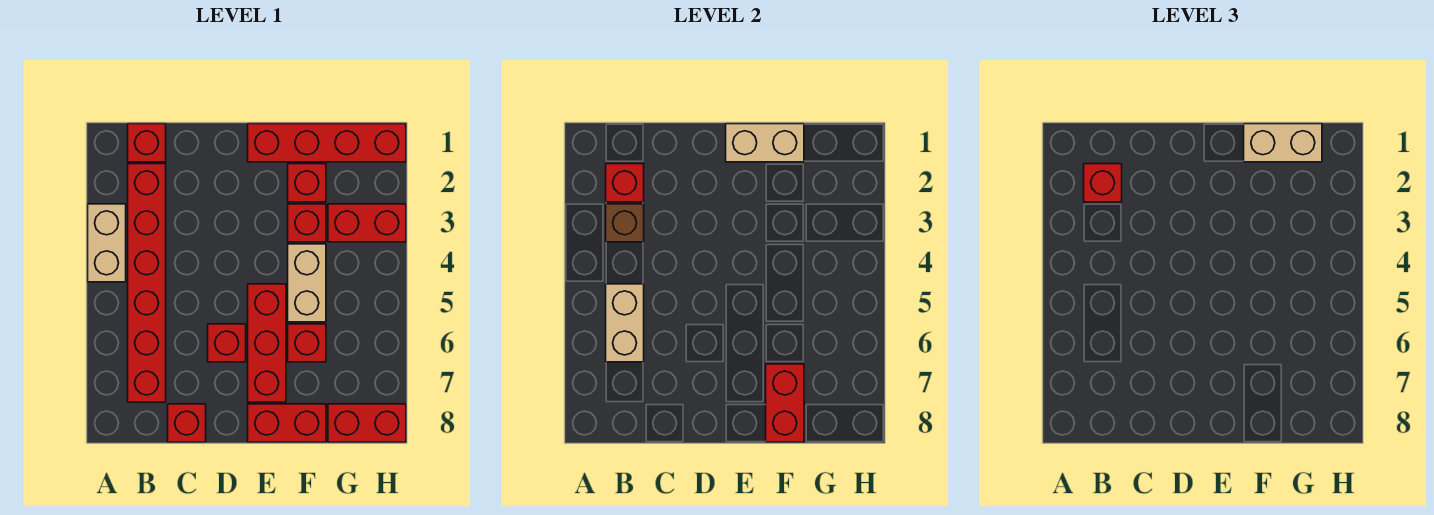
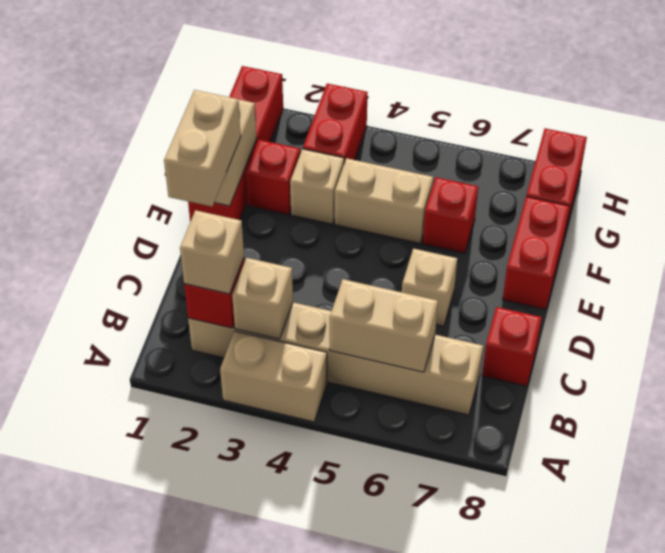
red 1x1 brick [128,124,166,162] -> none
red 1x6 brick [128,164,166,402] -> tan 1x6 brick [188,302,483,415]
red 1x1 brick [1084,164,1122,202] -> tan 1x1 brick [180,210,244,294]
brown 1x1 brick [606,204,644,242] -> tan 1x1 brick [232,258,293,339]
red 1x1 brick [208,324,246,362] -> tan 1x1 brick [402,249,457,326]
red 1x3 brick [248,284,286,402] -> none
tan 1x2 brick [1244,124,1322,162] -> tan 1x2 brick moved to [164,90,241,207]
red 1x1 brick [288,204,326,242] -> tan 1x1 brick [290,149,344,224]
red 1x2 brick [766,364,804,442] -> none

